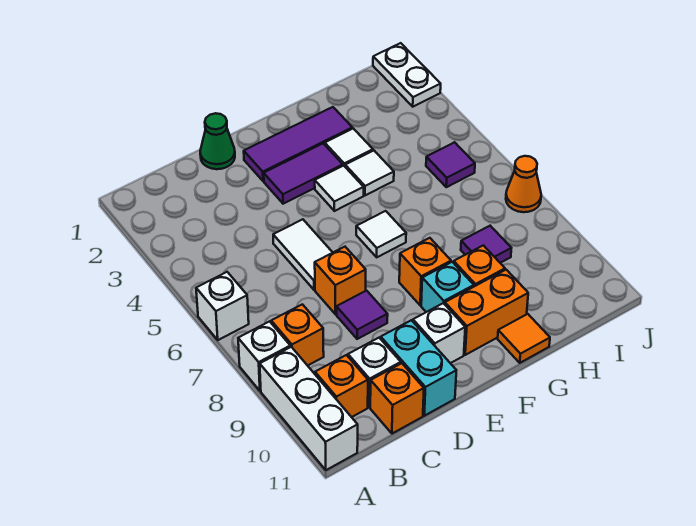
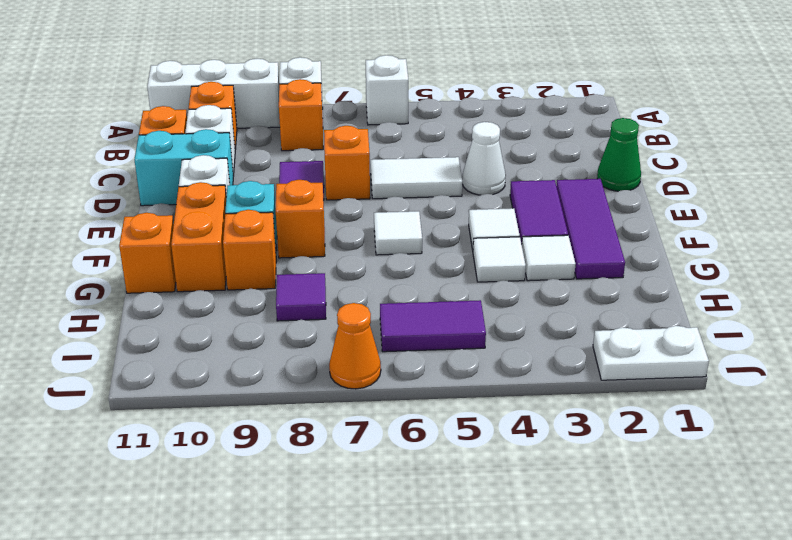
none -> white 1x1 cone [462,122,506,195]
orange 1x1 tile [498,314,550,363] -> orange 1x1 brick [119,213,176,293]
purple 1x1 tile [426,142,475,187] -> purple 1x2 tile [380,300,486,352]

